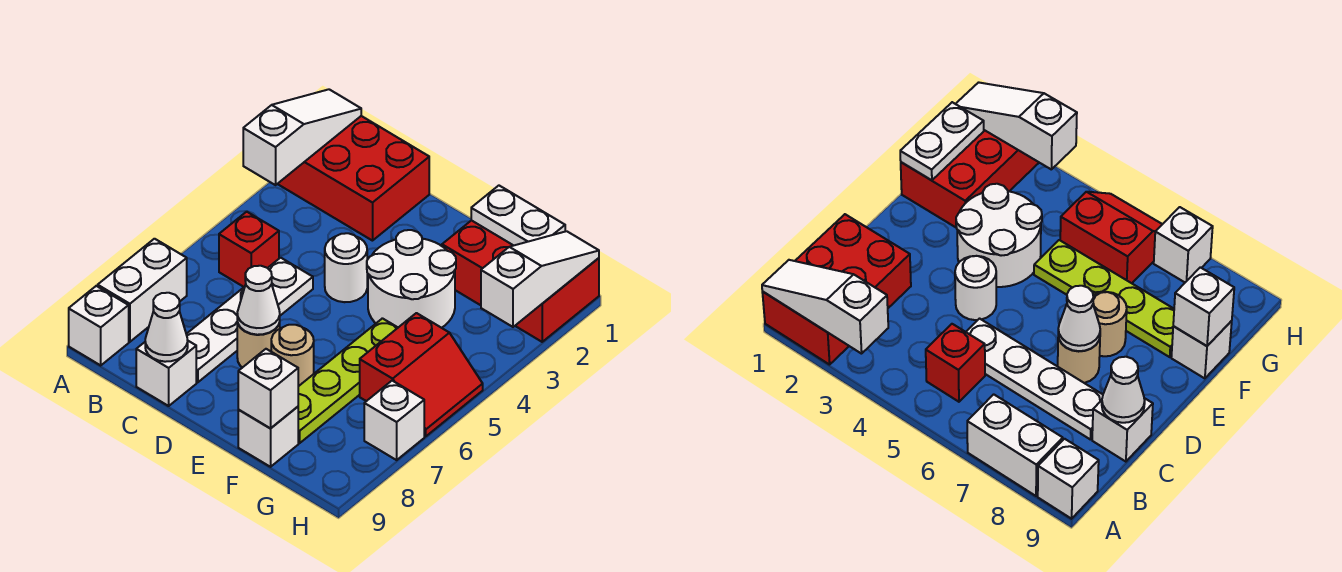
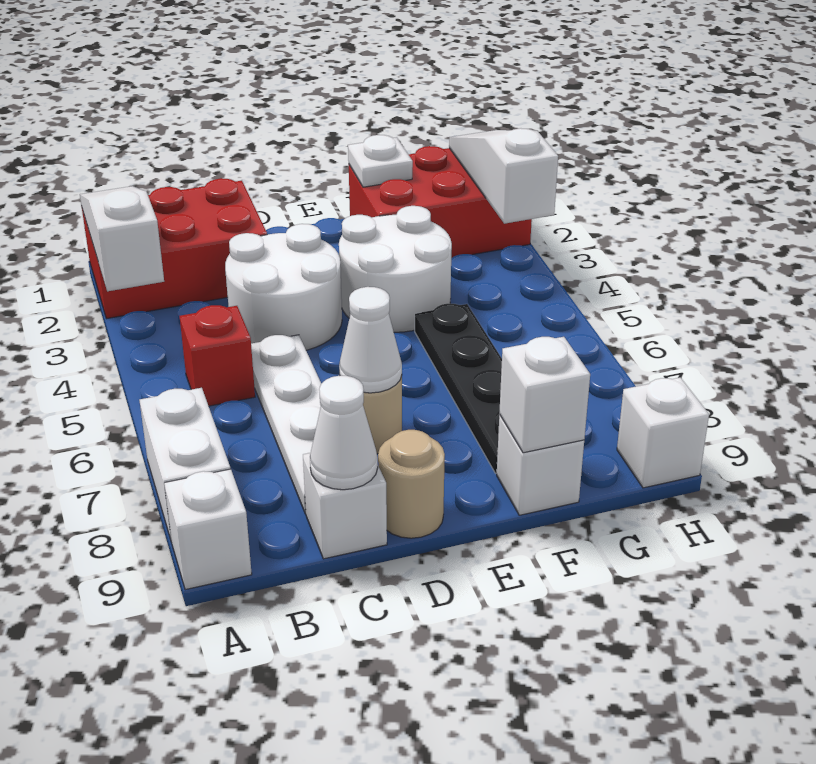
white 1x1 round brick [325,233,367,302] -> white 2x2 round brick [225,224,342,350]
tan 1x1 round brick [271,325,314,386] -> tan 1x1 round brick moved to [378,430,445,538]
white 1x2 plate [471,186,565,246] -> white 1x1 plate [348,135,413,187]
lime 1x4 plate [298,318,398,443] -> black 1x4 plate [415,304,502,473]
red 2x2 slope [360,313,483,436] -> none
white 1x1 brick [364,381,424,460] -> white 1x1 brick moved to [617,378,709,488]

